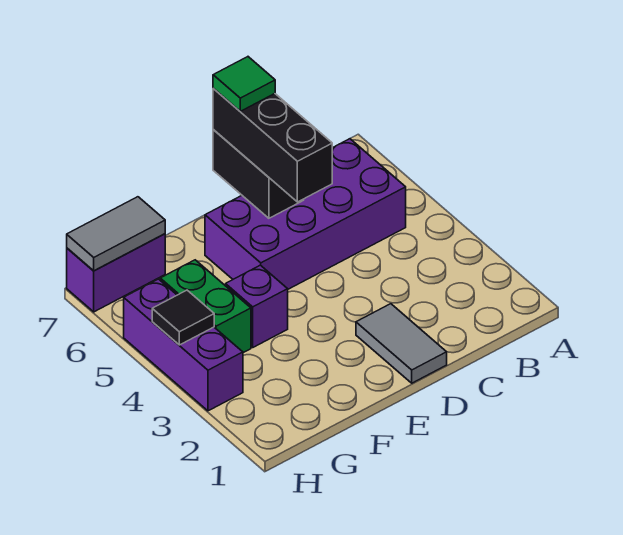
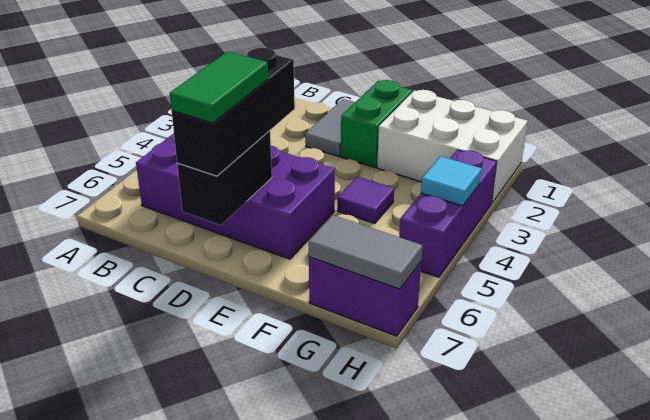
green 1x1 tile [213,57,275,111] -> green 1x2 tile [170,51,268,123]
none -> white 2x3 brick [377,90,528,203]
purple 1x1 brick [226,265,288,347] -> purple 1x1 tile [337,177,394,224]
green 1x2 brick [160,260,251,353] -> green 1x2 brick moved to [341,80,412,168]
black 1x1 tile [152,290,214,345] -> cyan 1x1 tile [421,156,482,206]

